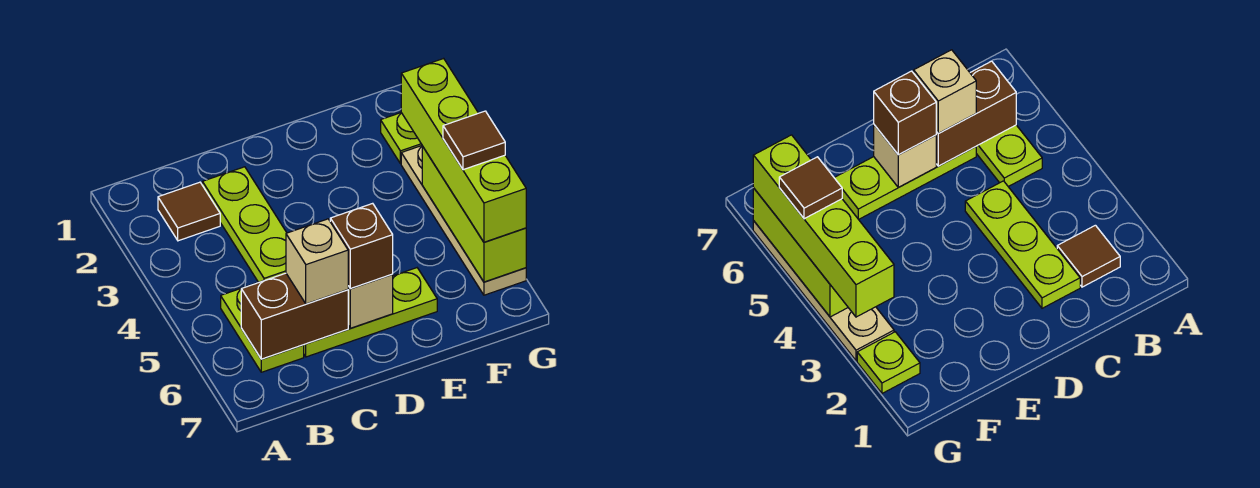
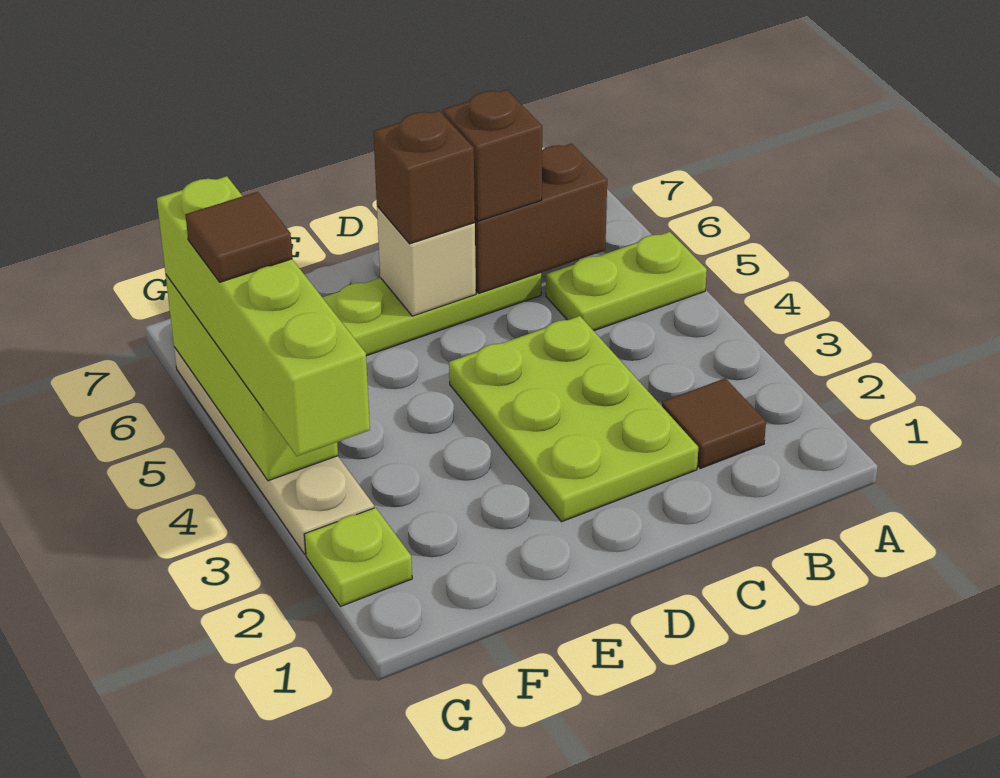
lime 1x2 plate [221,281,304,372] -> lime 1x2 plate turned to [546,232,707,331]
lime 1x3 plate [202,167,287,282] -> lime 2x3 plate [449,316,698,522]
tan 1x1 brick [286,219,348,304] -> brown 1x1 brick [443,90,542,221]

